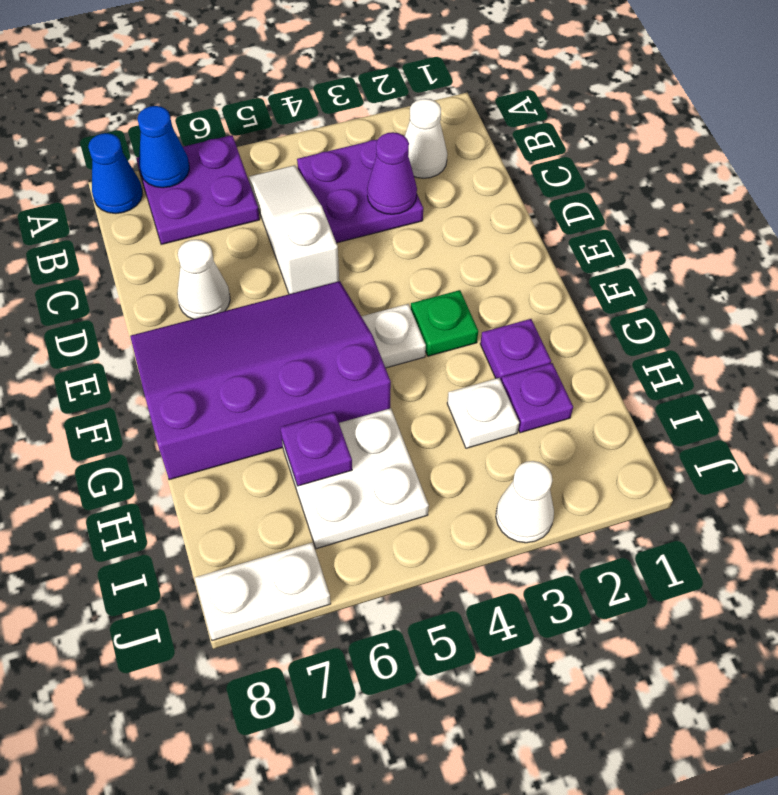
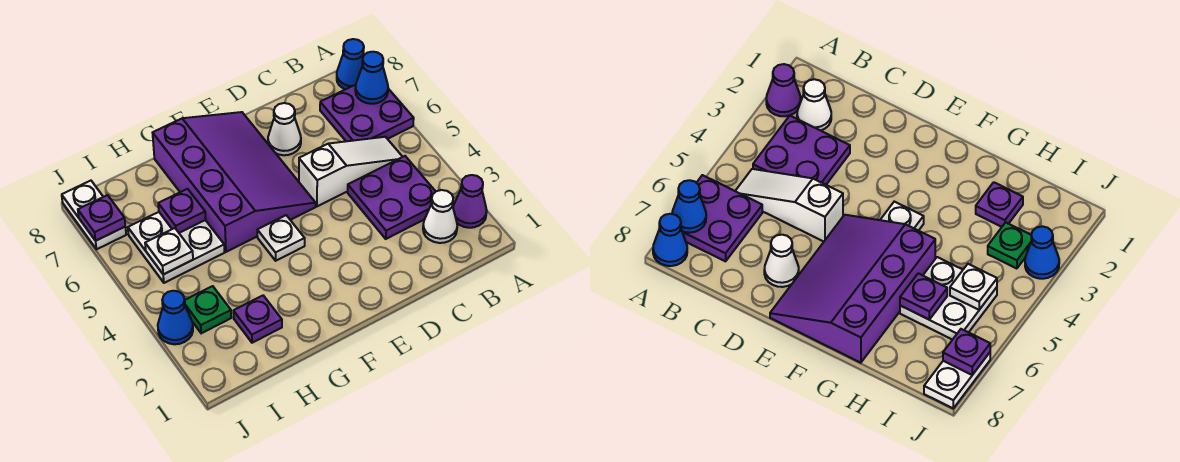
purple 1x1 cone [367,132,417,214] -> purple 1x1 cone moved to [453,175,487,228]
green 1x1 plate [411,290,478,356] -> green 1x1 plate moved to [185,286,231,333]
purple 1x1 plate [480,319,551,380] -> purple 1x1 plate moved to [78,195,125,241]
white 1x1 plate [447,378,519,448] -> white 1x1 plate moved to [145,228,193,274]
white 1x1 cone [496,461,554,543] -> blue 1x1 cone [158,291,193,344]

